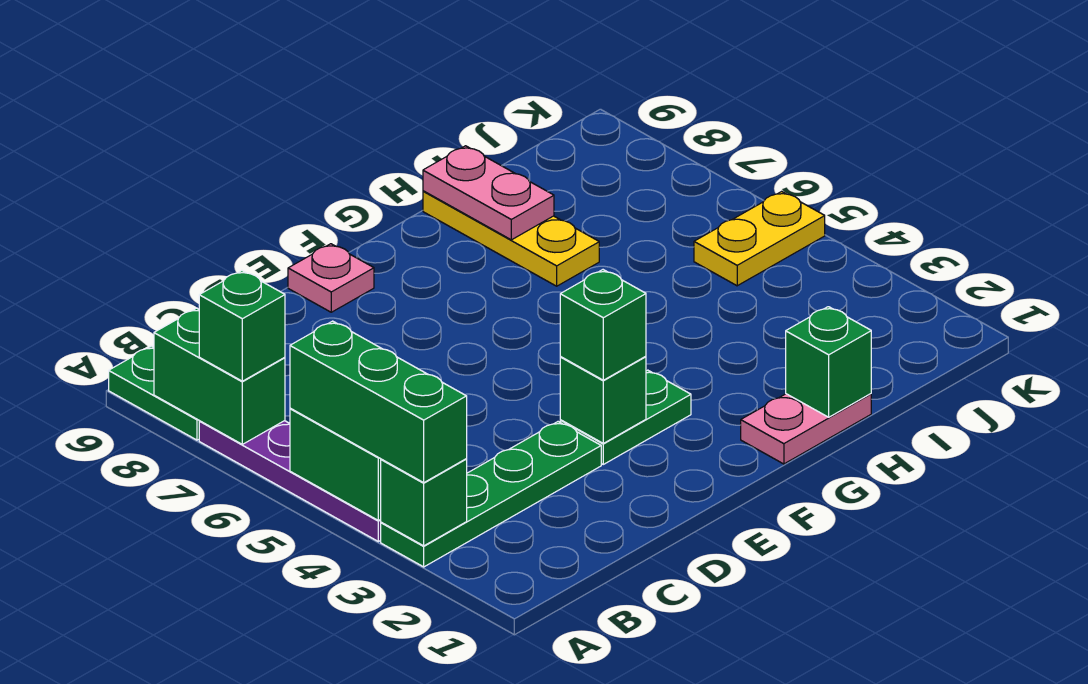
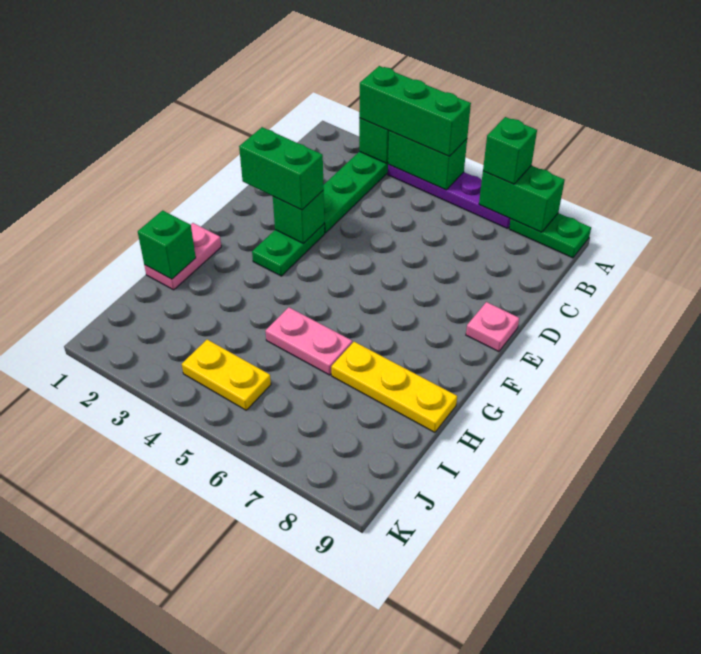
green 1x1 brick [560,270,646,380] -> green 1x2 brick [239,127,324,210]
pink 1x2 plate [423,146,554,240] -> pink 1x2 plate moved to [266,307,352,375]
yellow 1x2 plate [694,191,825,286] -> yellow 1x2 plate turned to [182,340,271,410]

